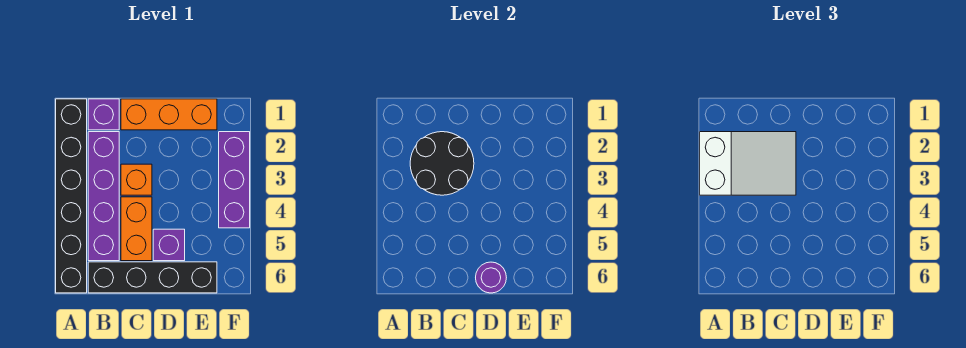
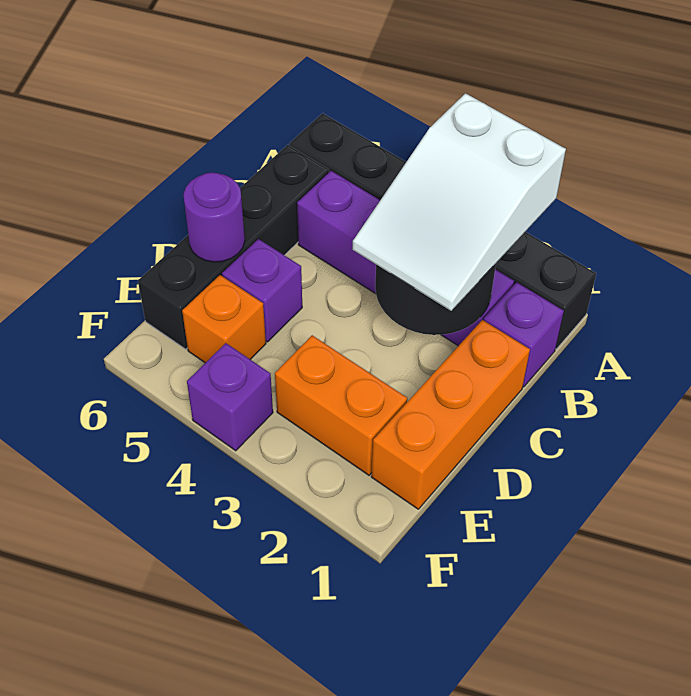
orange 1x1 brick [121,164,152,195] -> orange 1x1 brick moved to [182,275,266,363]
orange 1x2 brick [121,197,152,261] -> orange 1x2 brick moved to [275,335,407,475]
purple 1x3 brick [219,132,250,228] -> purple 1x1 brick [187,343,273,451]

